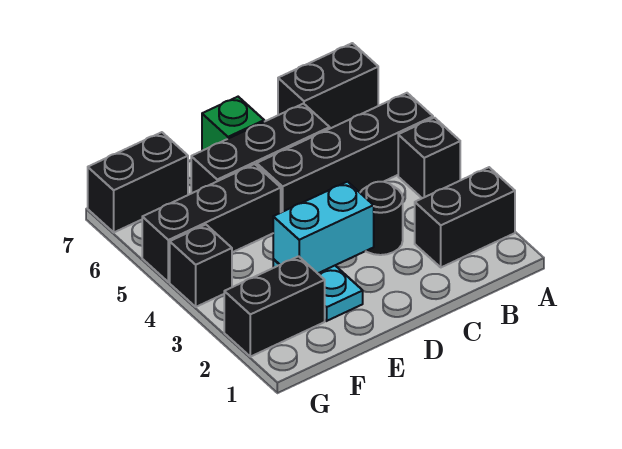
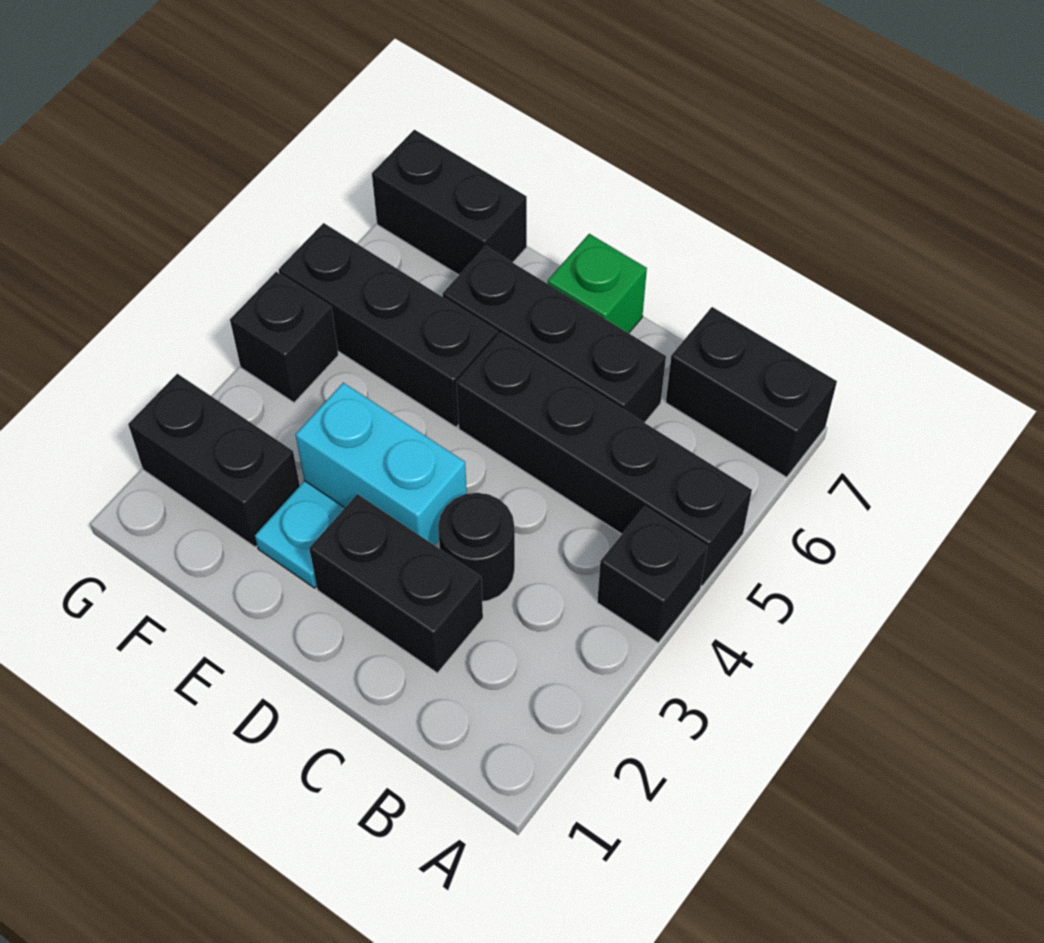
black 1x2 brick [415,167,515,267] -> black 1x2 brick moved to [309,494,483,673]

